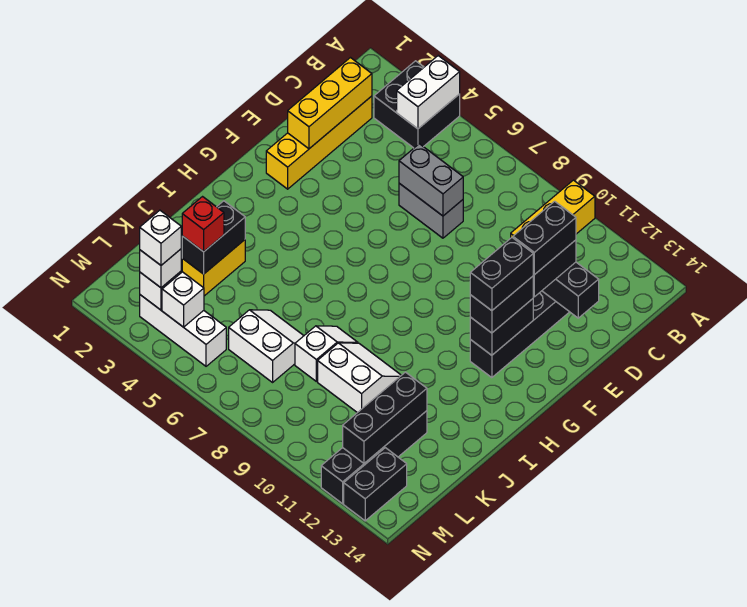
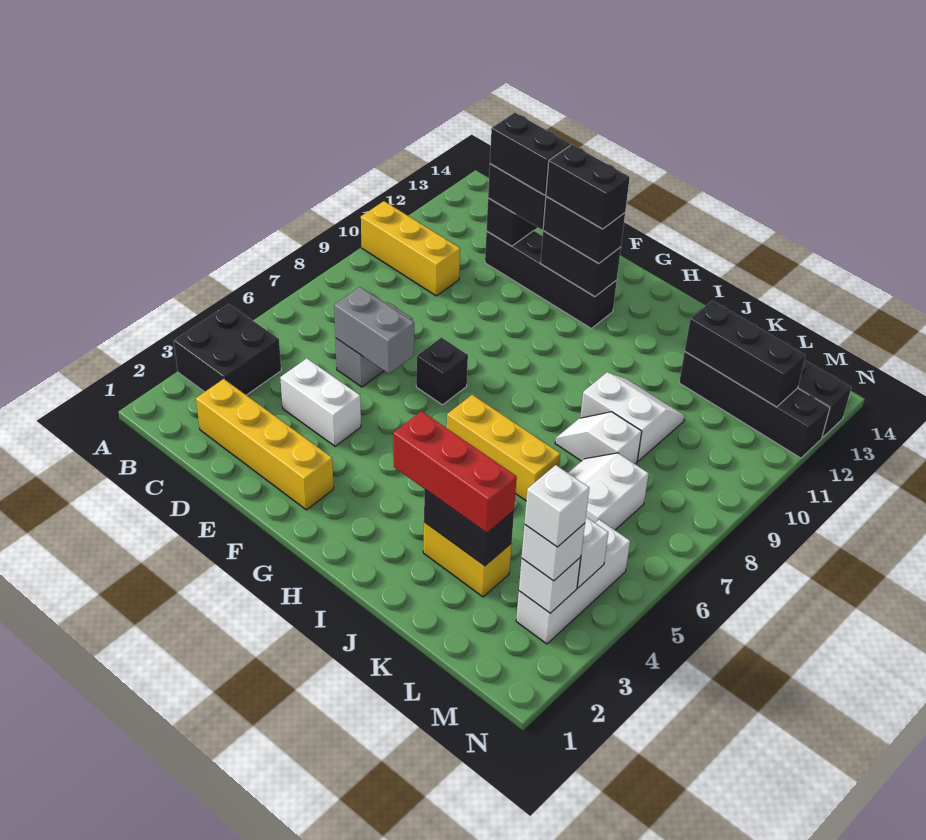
white 1x2 brick [397,56,460,129] -> white 1x2 brick moved to [280,358,361,446]
yellow 1x3 brick [288,58,372,149] -> yellow 1x3 brick moved to [447,395,560,500]
grey 1x2 brick [399,144,463,216] -> grey 1x2 brick turned to [334,287,414,374]
none -> black 1x1 brick [416,337,468,405]
white 2x2 slope [318,343,401,413] -> white 2x2 slope turned to [580,373,685,461]
red 1x1 brick [182,197,224,252] -> red 1x3 brick [393,411,517,533]

